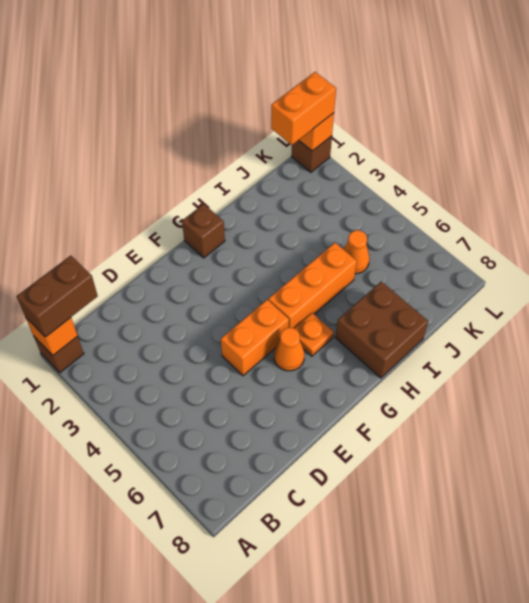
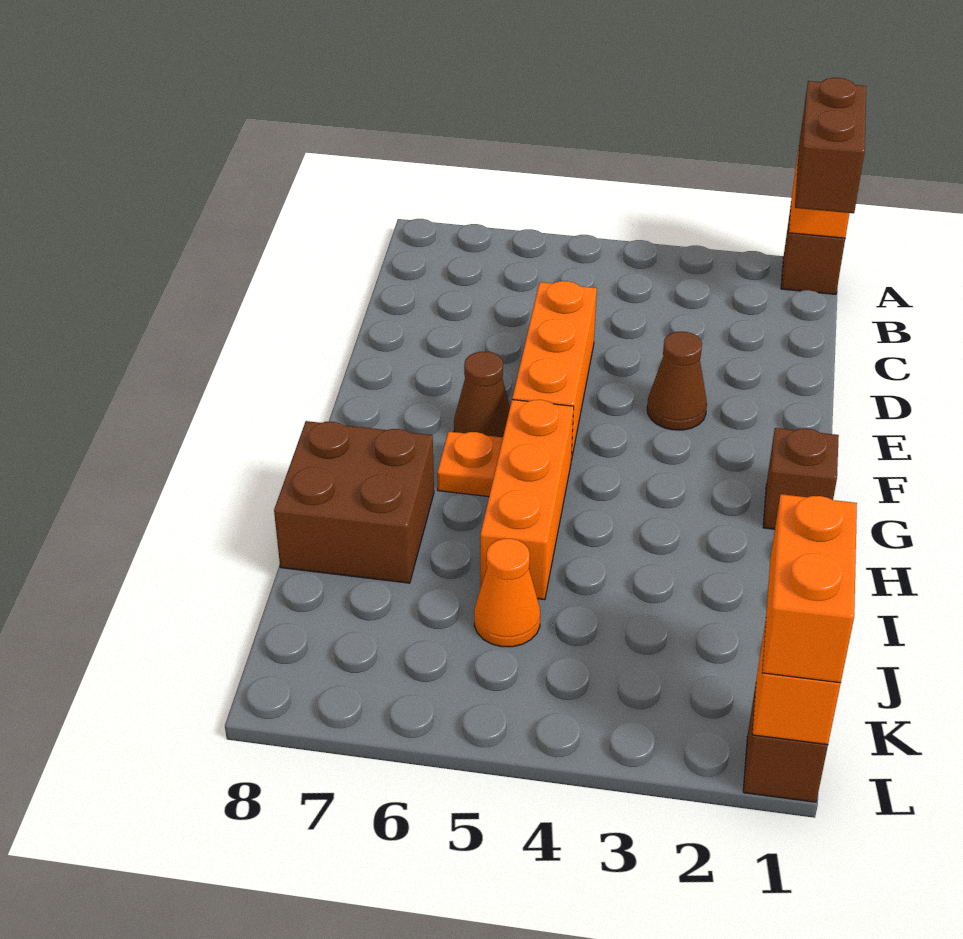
none -> brown 1x1 cone [647,332,707,430]
orange 1x2 brick [221,300,289,376] -> orange 1x3 brick [512,281,597,461]
orange 1x1 cone [274,328,304,371] -> brown 1x1 cone [454,352,510,437]

